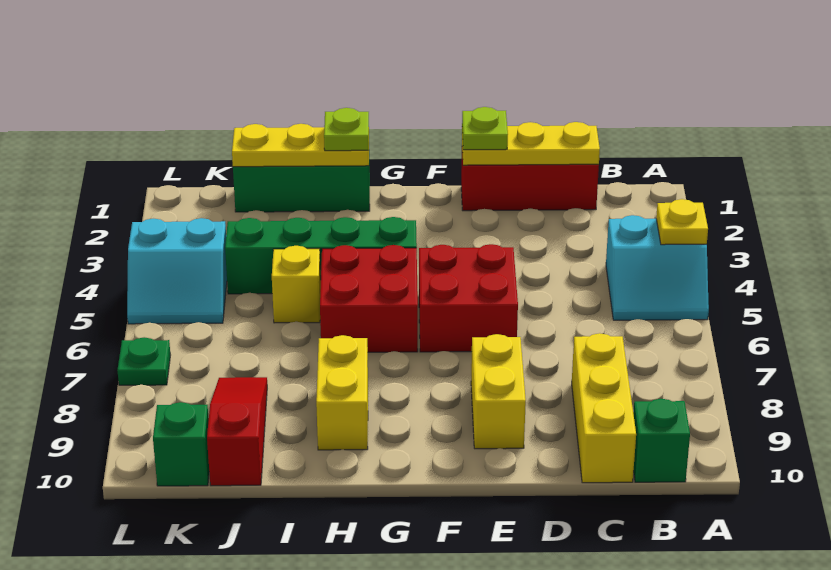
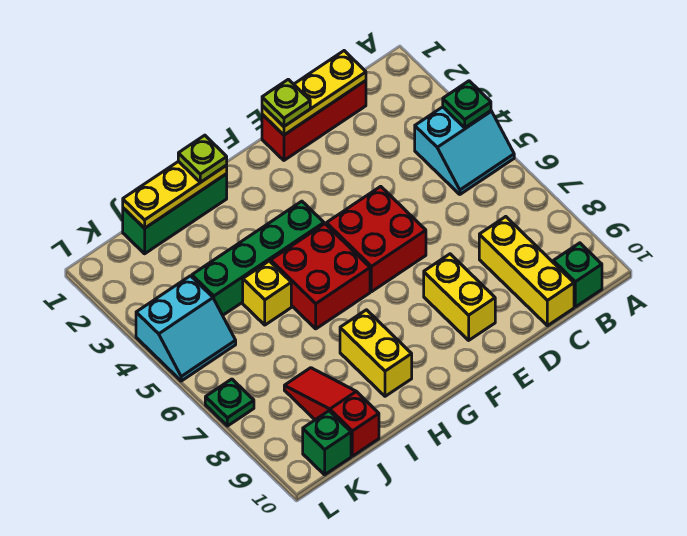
yellow 1x1 plate [656,199,708,245] -> green 1x1 plate [443,81,491,128]

